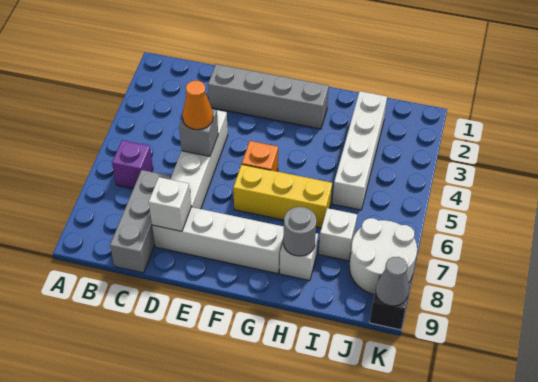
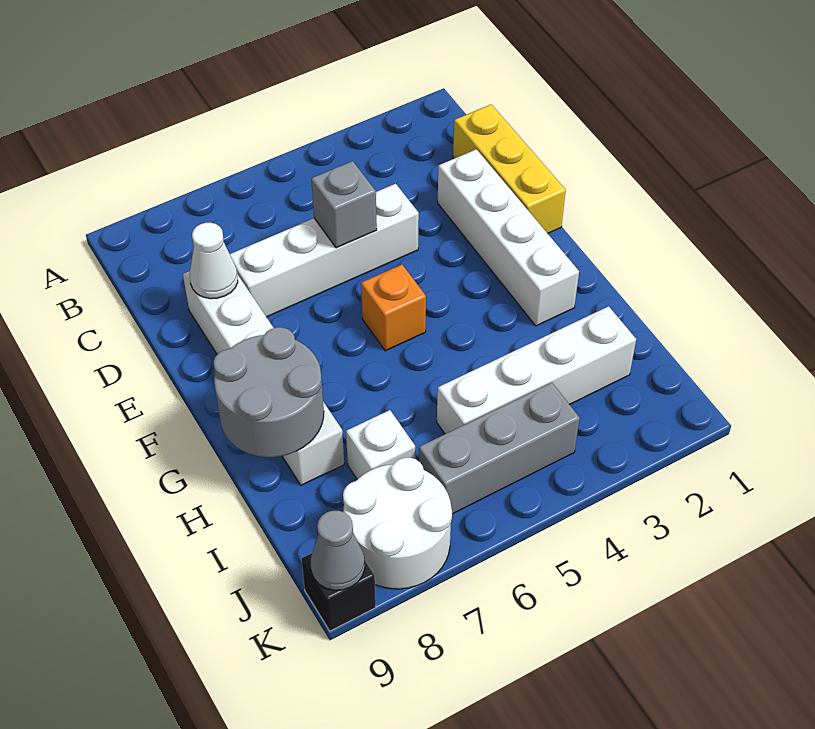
purple 1x1 brick [112,140,153,189] -> none
grey 1x3 brick [110,170,171,273] -> grey 1x3 brick moved to [419,383,580,514]
grey 1x4 brick [208,64,329,129] -> white 1x4 brick [438,149,579,326]
orange 1x1 cone [182,81,213,130] -> none
white 1x1 brick [149,177,191,231] -> white 1x1 cone [190,223,238,299]
yellow 1x3 brick [233,164,332,228] -> yellow 1x3 brick moved to [453,104,566,233]
grey 1x1 round brick [283,207,317,256] -> grey 2x2 round brick [213,327,324,457]

